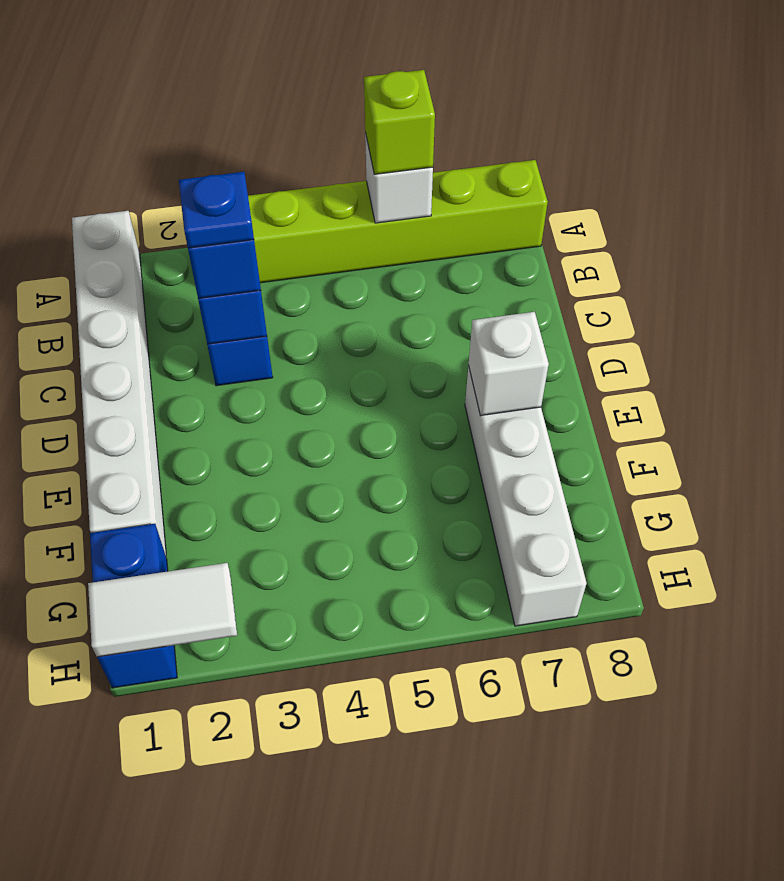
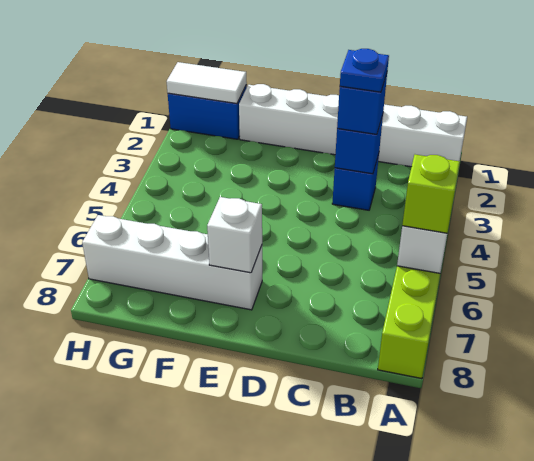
white 1x2 tile [88,563,237,657] -> white 1x2 tile turned to [167,62,247,104]

